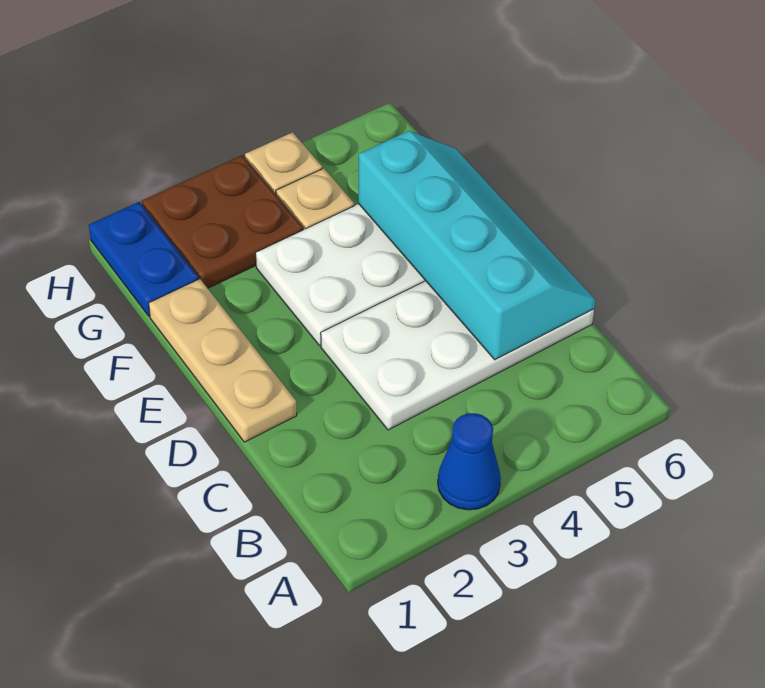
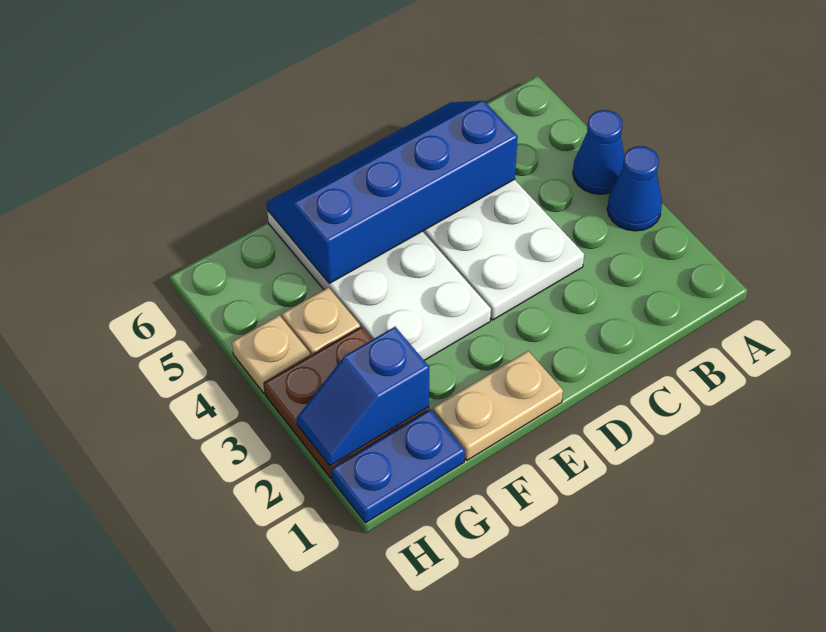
none -> blue 1x1 cone [573,110,625,194]
cyan 2x4 slope [358,131,595,360] -> blue 2x4 slope [267,101,518,283]
tan 1x3 plate [149,279,297,442] -> tan 1x2 plate [433,351,563,460]
none -> blue 1x2 slope [297,327,429,466]

